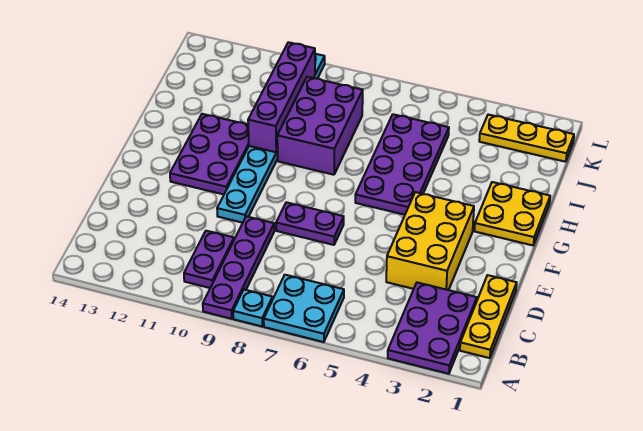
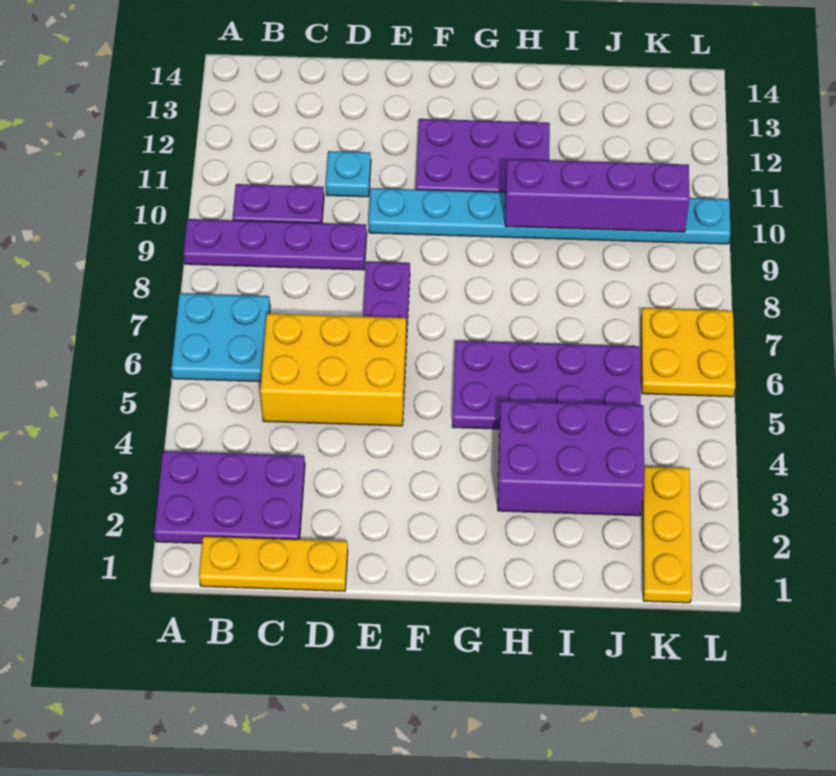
cyan 1x1 plate [233,290,273,326] -> cyan 1x1 plate moved to [326,151,371,197]
yellow 2x3 brick [386,192,474,290] -> yellow 2x3 brick moved to [260,314,406,426]
yellow 2x2 plate [474,182,550,245] -> yellow 2x2 plate moved to [641,308,735,397]
purple 2x3 brick [277,77,363,175] -> purple 2x3 brick moved to [498,401,644,516]

